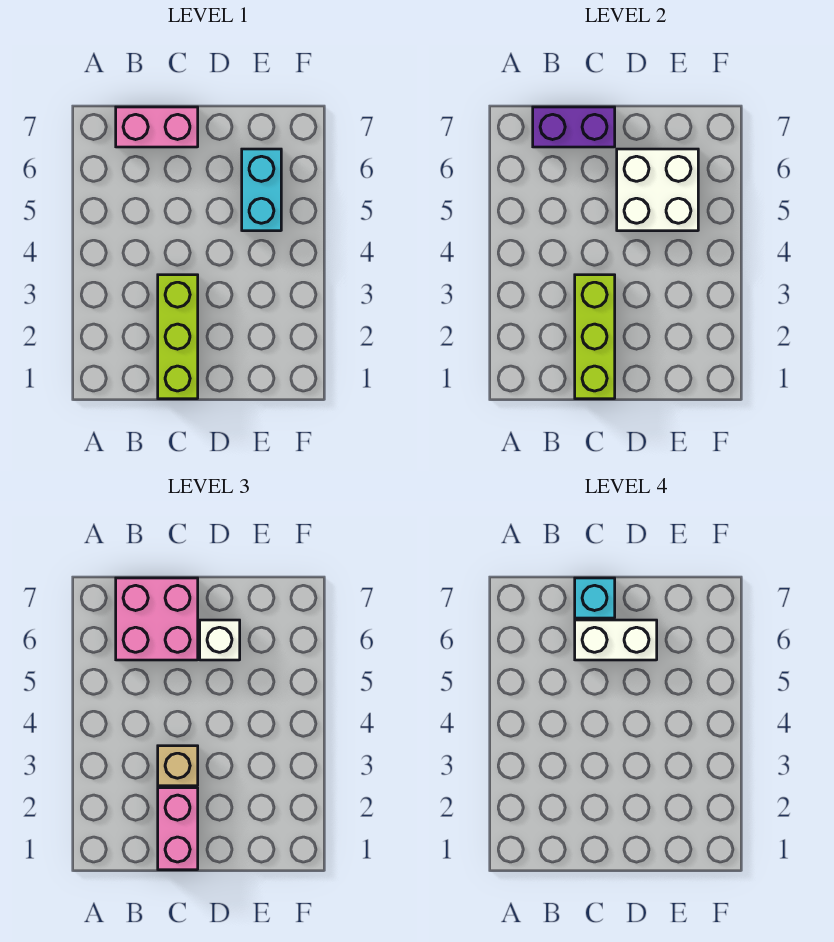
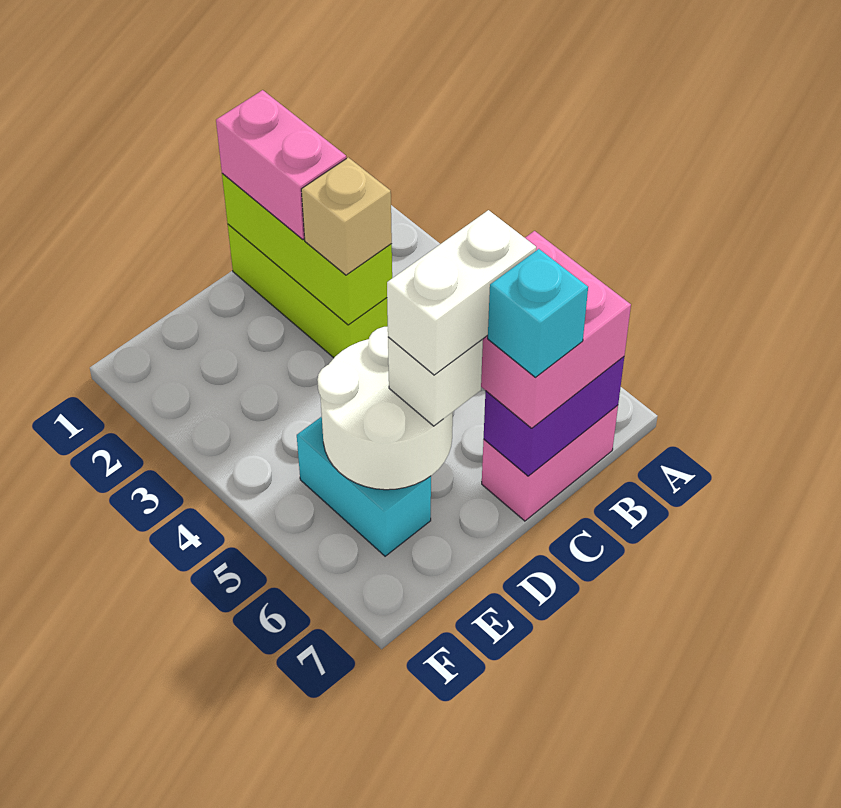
white 2x2 brick [617,149,698,231] -> white 2x2 round brick [317,327,453,490]

